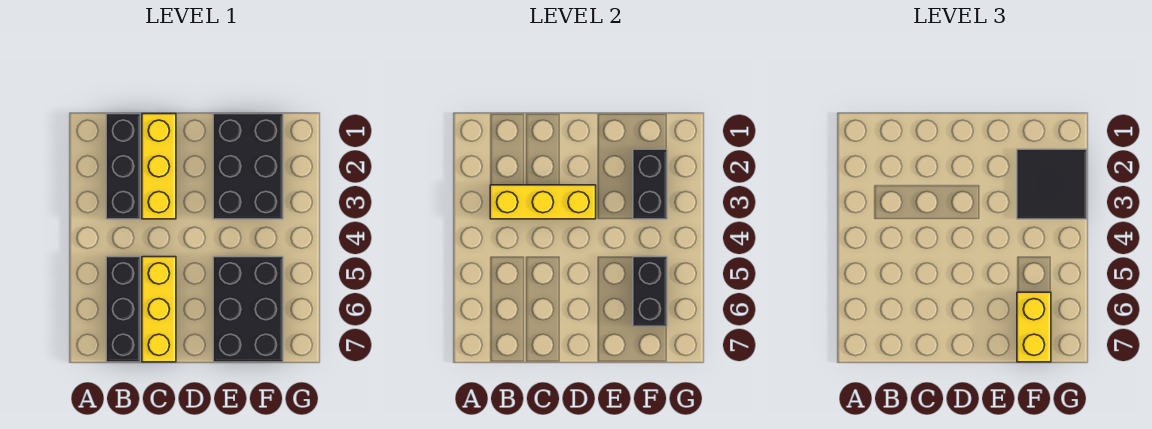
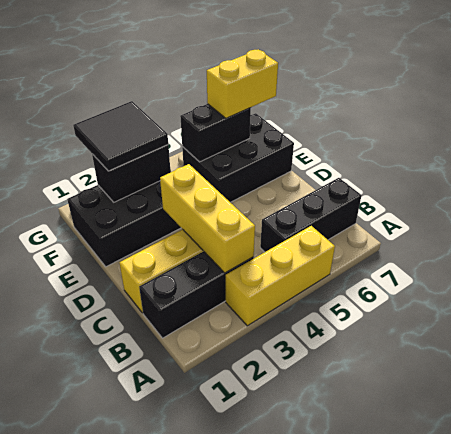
yellow 1x3 brick [142,257,176,362] -> yellow 1x3 brick moved to [226,226,335,326]

